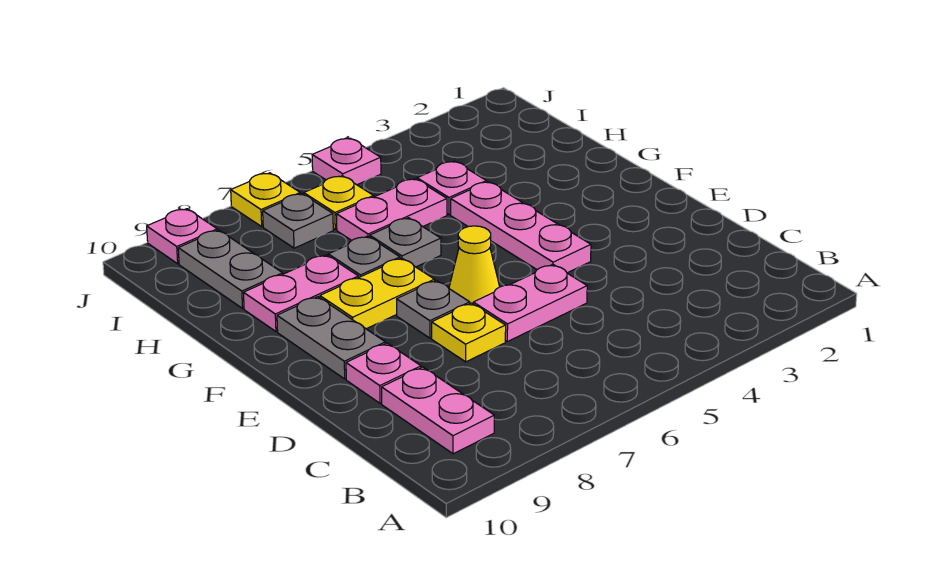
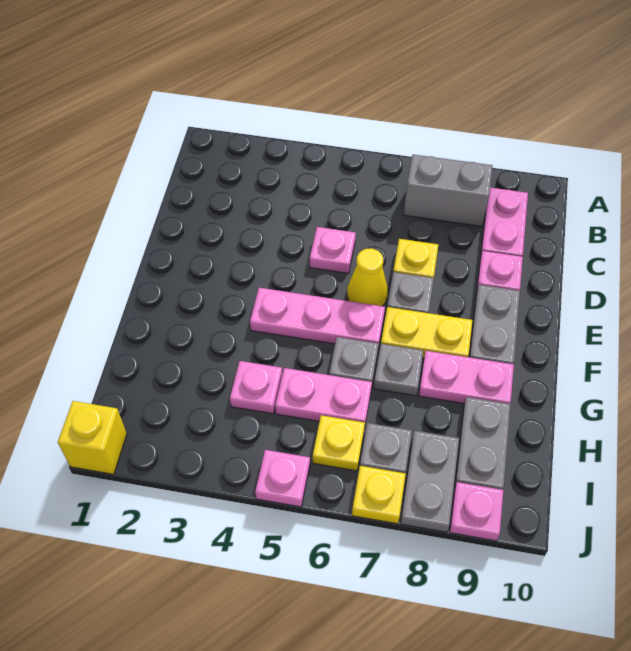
none -> grey 1x2 brick [404,155,493,226]
pink 1x2 plate [473,264,587,342] -> pink 1x1 plate [310,227,356,273]
pink 1x3 plate [451,182,591,273] -> pink 1x3 plate turned to [250,288,385,348]
none -> grey 1x2 plate [401,431,459,532]
none -> yellow 1x1 brick [58,401,127,474]

